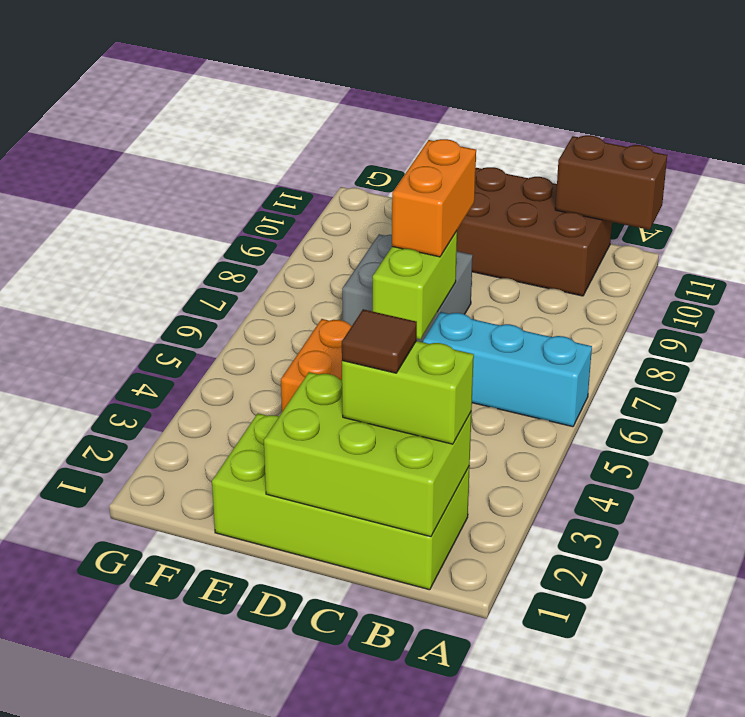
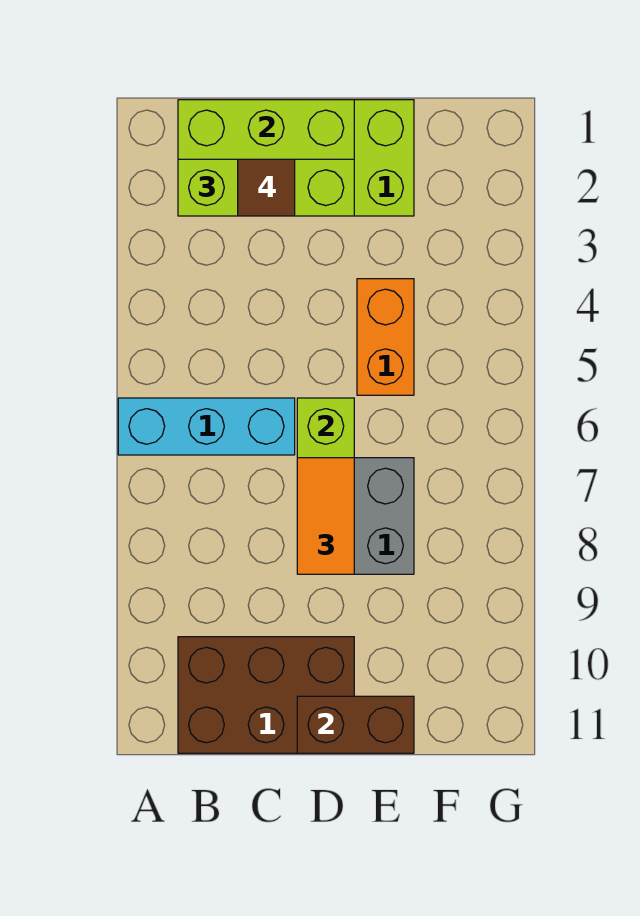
brown 1x2 brick [555,135,667,230] -> brown 1x2 brick moved to [297,696,414,753]
lime 1x2 brick [342,341,474,444] -> lime 1x3 brick [178,159,354,216]
orange 1x2 brick [392,139,476,257] -> orange 1x2 tile [297,458,354,574]

